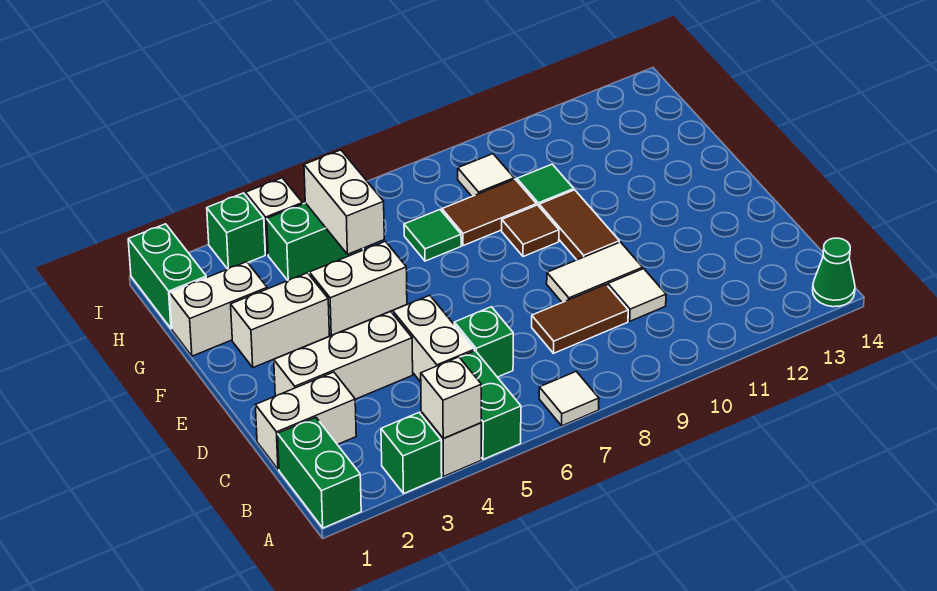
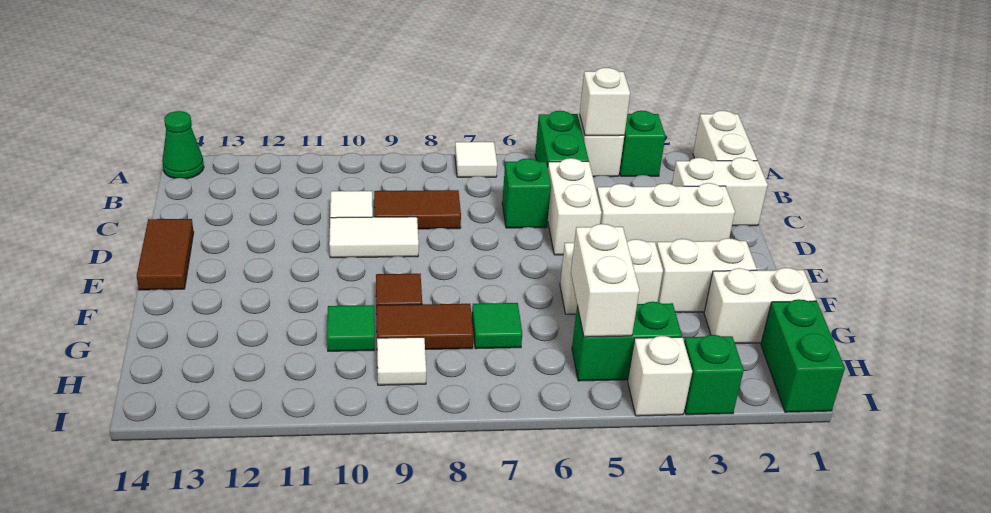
green 1x2 brick [278,417,361,528] -> white 1x2 brick [693,111,757,161]
brown 1x2 tile [539,190,619,260] -> brown 1x2 tile moved to [137,219,194,290]

